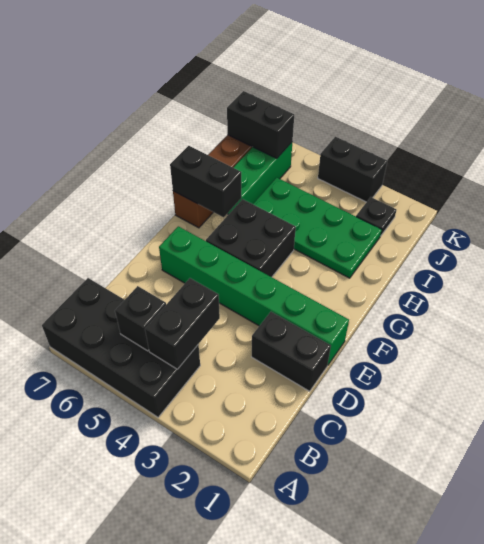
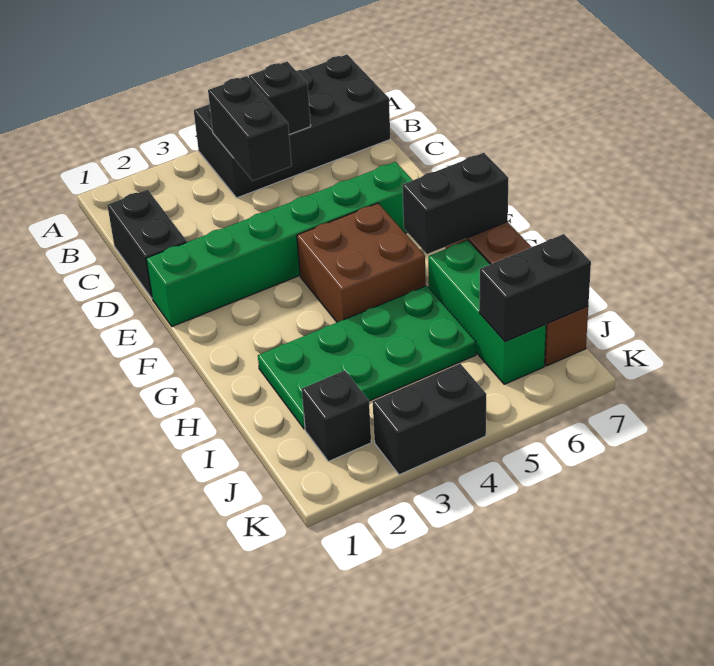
black 1x2 brick [252,312,331,391] -> black 1x2 brick turned to [107,190,187,298]
black 2x2 brick [206,199,296,277] -> brown 2x2 brick [297,203,426,322]
black 1x1 plate [356,197,396,236] -> black 1x1 brick [302,370,371,461]

